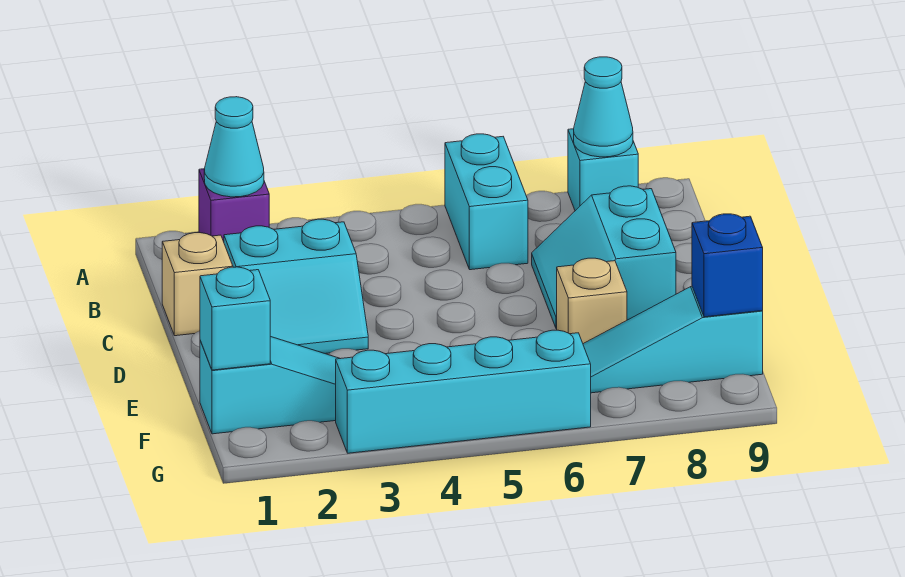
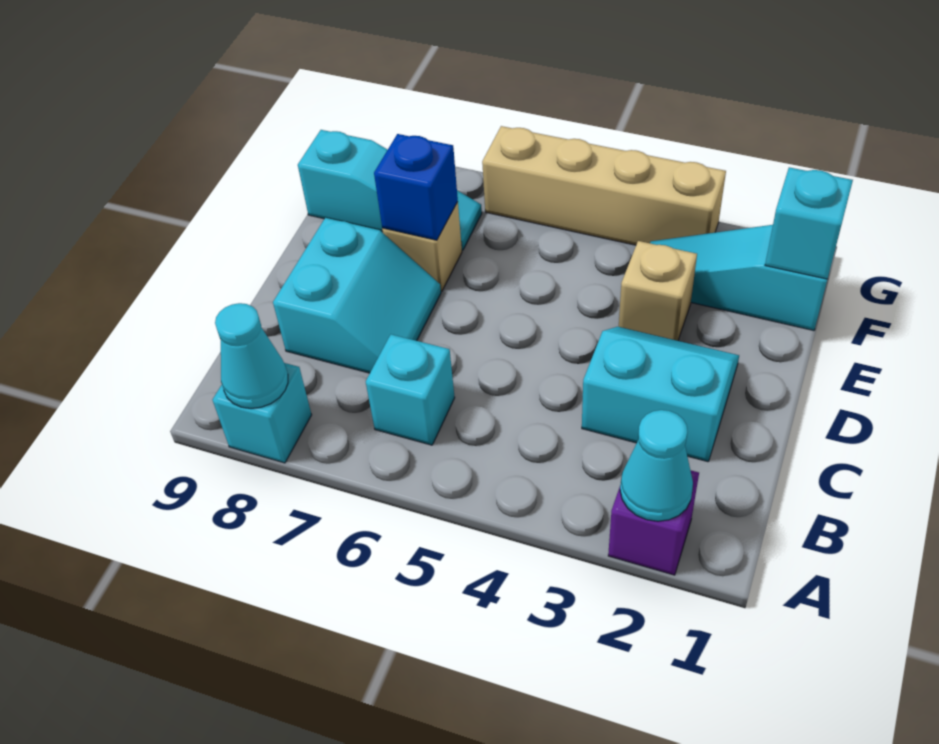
cyan 1x2 brick [445,134,528,270] -> cyan 1x1 brick [366,334,455,445]
tan 1x1 brick [162,233,233,336] -> tan 1x1 brick moved to [619,241,697,341]
blue 1x1 brick [692,214,763,317] -> blue 1x1 brick moved to [374,134,458,240]
cyan 1x4 brick [336,330,591,453] -> tan 1x4 brick [482,126,726,245]

